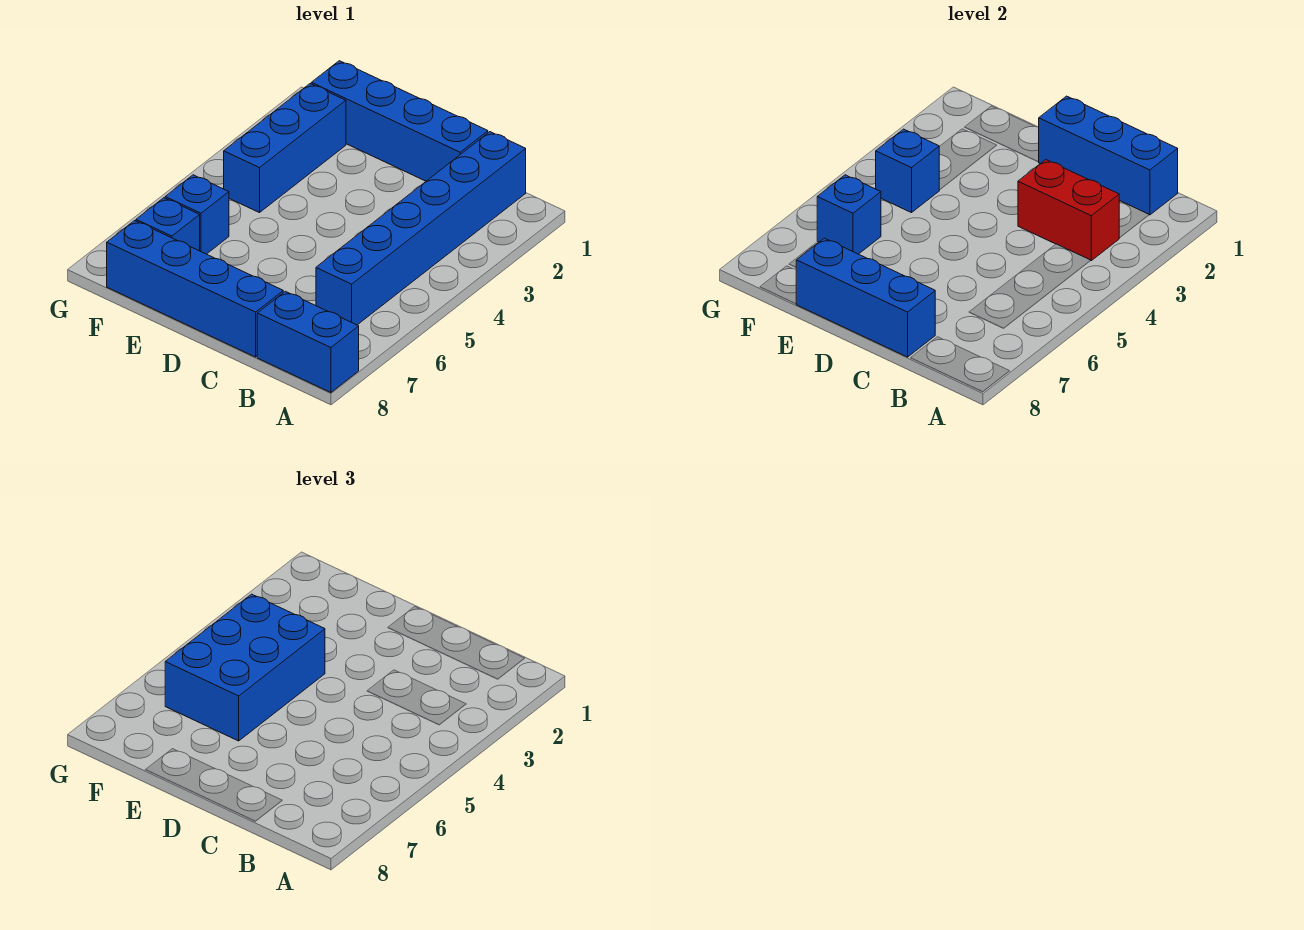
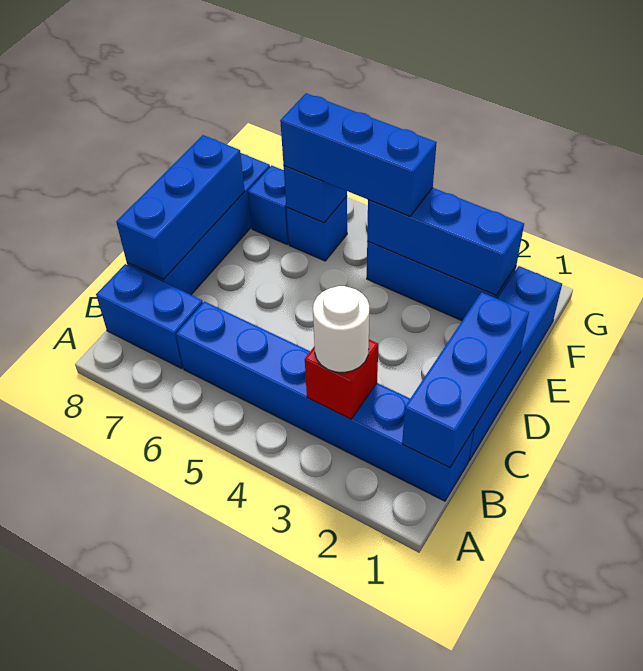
blue 1x2 brick [257,291,359,393] -> blue 1x2 brick turned to [96,264,203,369]
red 1x2 brick [1018,160,1119,261] -> red 1x1 brick [305,339,378,419]
none -> white 1x1 round brick [313,286,369,372]
blue 2x3 brick [165,594,325,741] -> blue 1x3 brick [280,93,437,216]
blue 1x1 brick [876,129,939,213] -> blue 1x3 brick [367,188,524,295]

